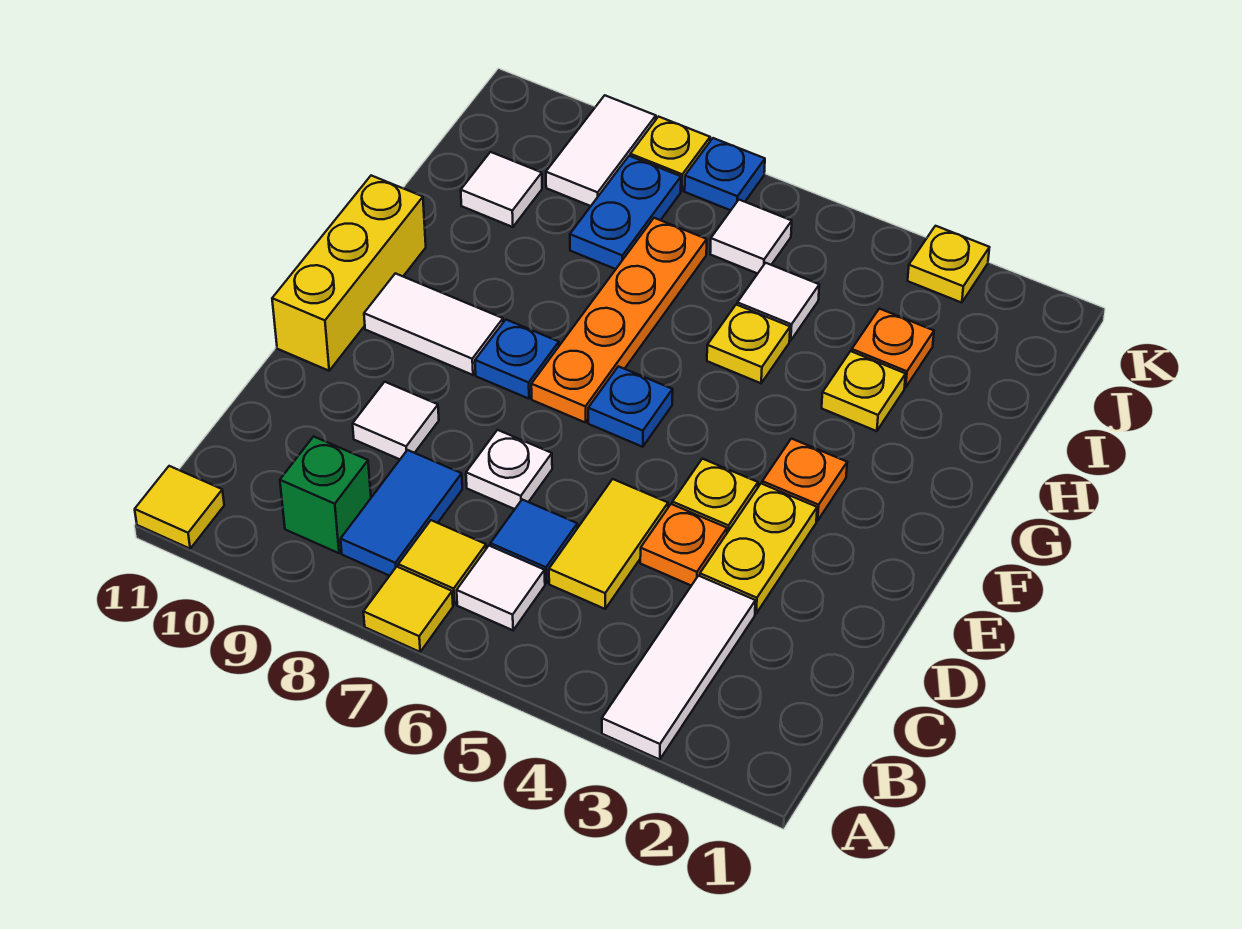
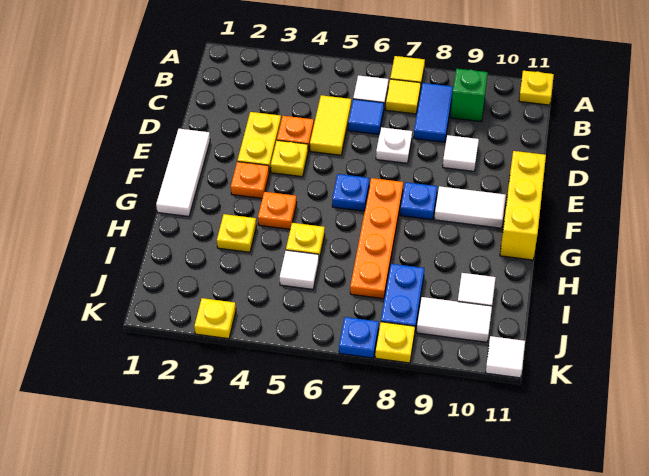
white 1x3 tile [602,576,755,760] -> white 1x3 tile moved to [156,129,210,216]
yellow 1x1 tile [135,466,224,549] -> yellow 1x1 plate [519,71,554,105]
orange 1x1 plate [852,309,934,388] -> orange 1x1 plate moved to [258,192,297,229]
white 1x1 tile [710,200,792,274] -> white 1x1 tile moved to [486,336,525,378]
white 1x2 tile [546,95,656,206] -> white 1x2 tile turned to [417,297,492,342]

